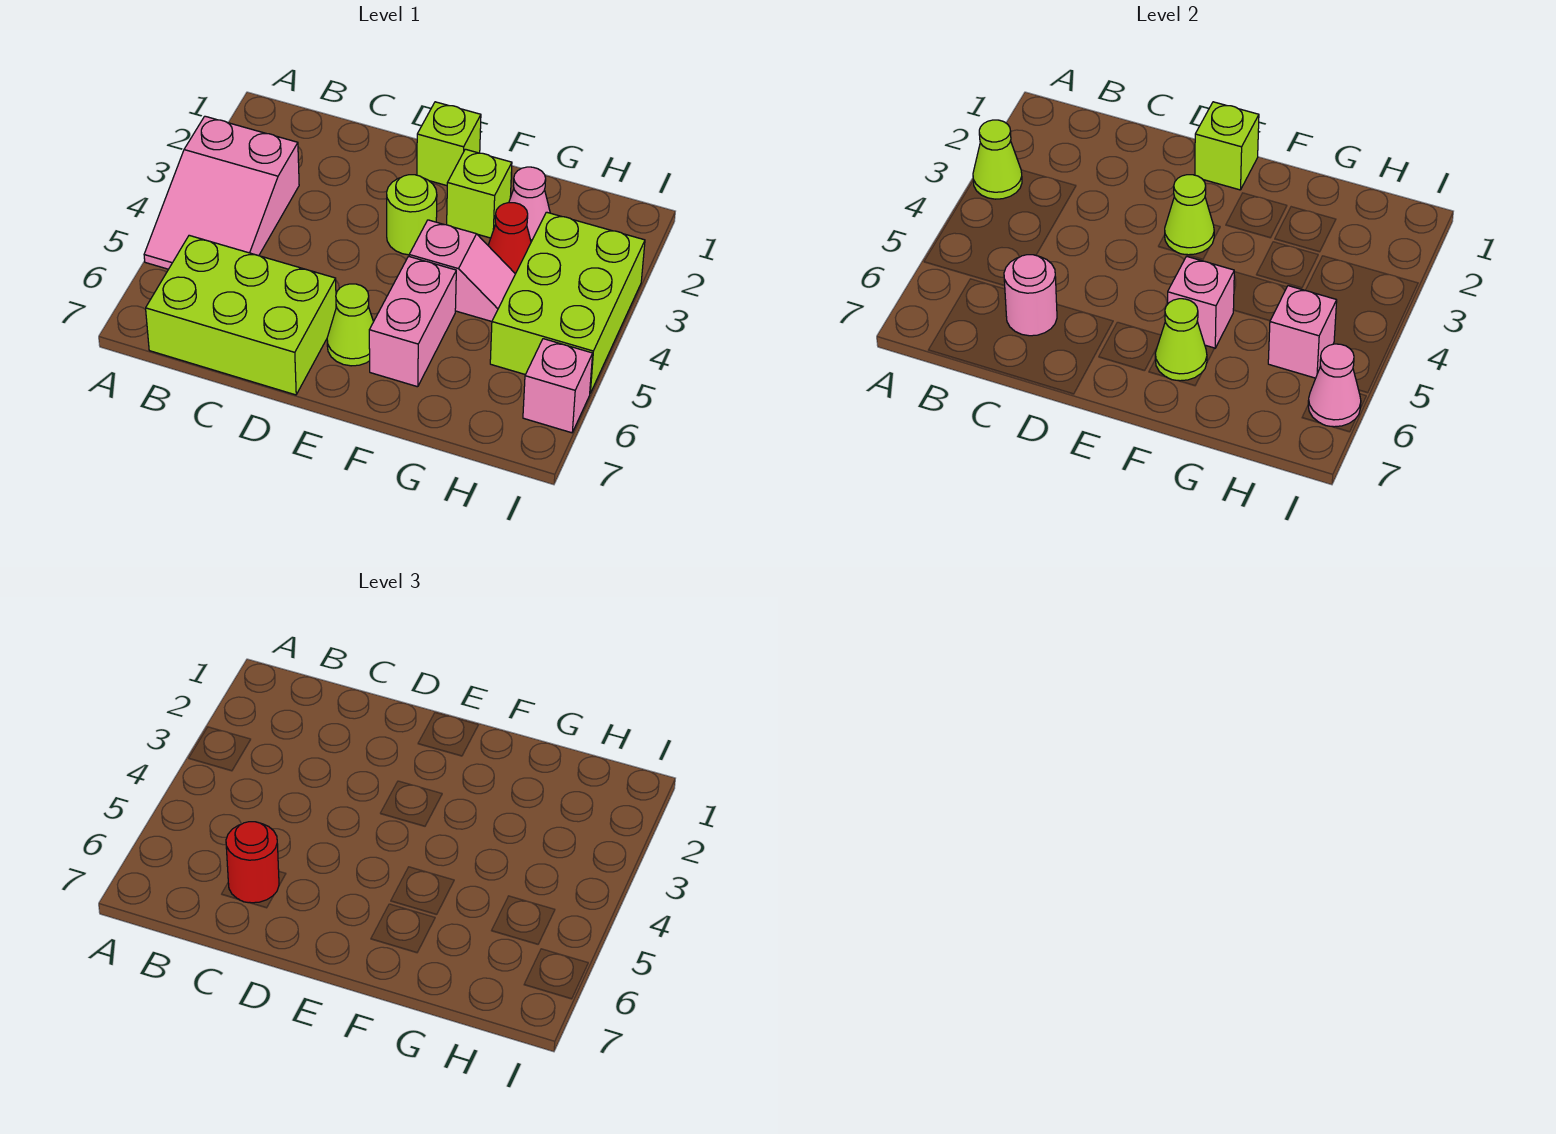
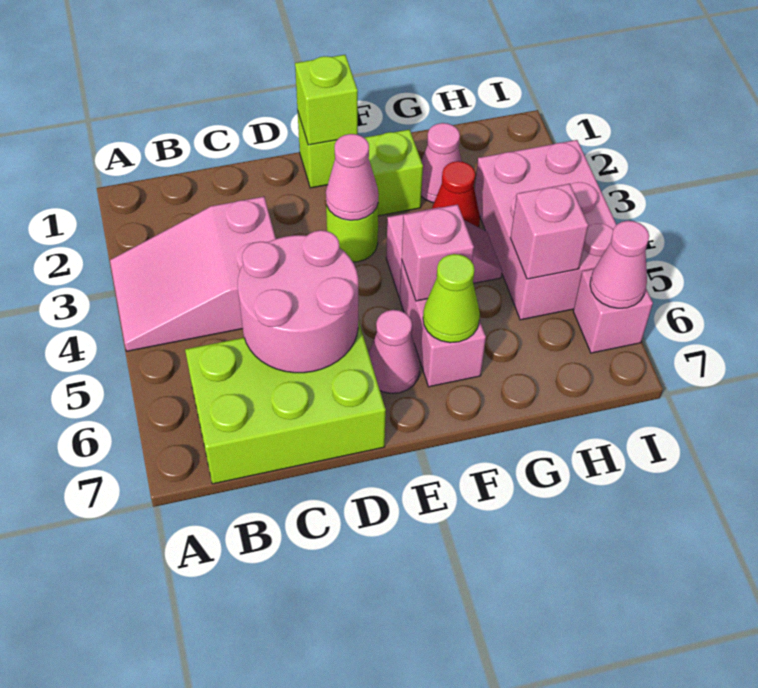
pink 2x3 slope [144,116,299,269] -> pink 2x3 slope turned to [110,197,276,351]
lime 1x1 cone [973,120,1022,199] -> none
pink 1x1 round brick [1004,255,1057,336] -> pink 2x2 round brick [238,230,358,373]
red 1x1 round brick [226,822,279,903] -> none
lime 1x1 cone [1165,175,1214,255] -> pink 1x1 cone [326,134,379,220]
lime 1x1 cone [327,284,374,366] -> pink 1x1 cone [369,310,420,393]
lime 2x3 brick [490,212,645,393] -> pink 2x3 brick [475,140,617,320]

